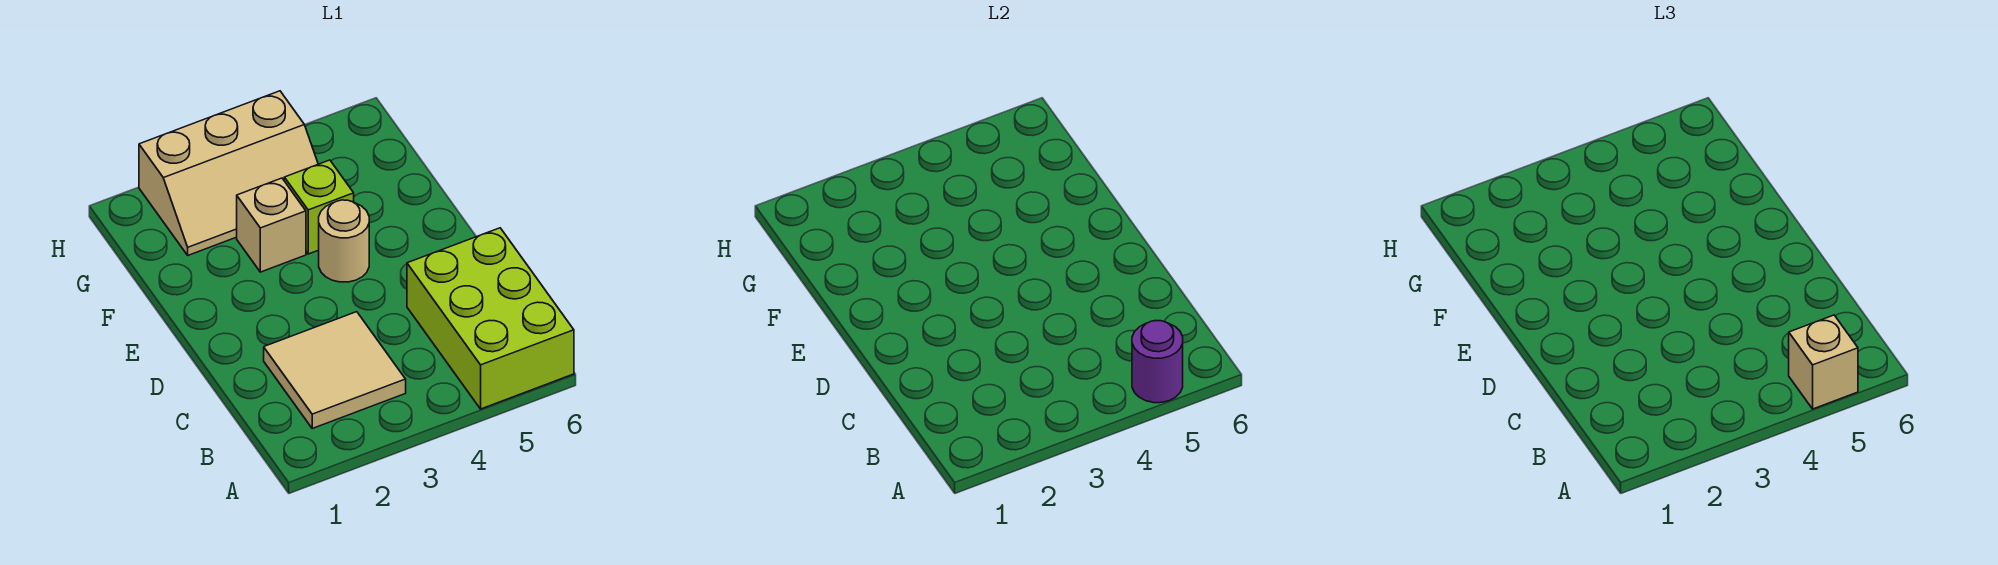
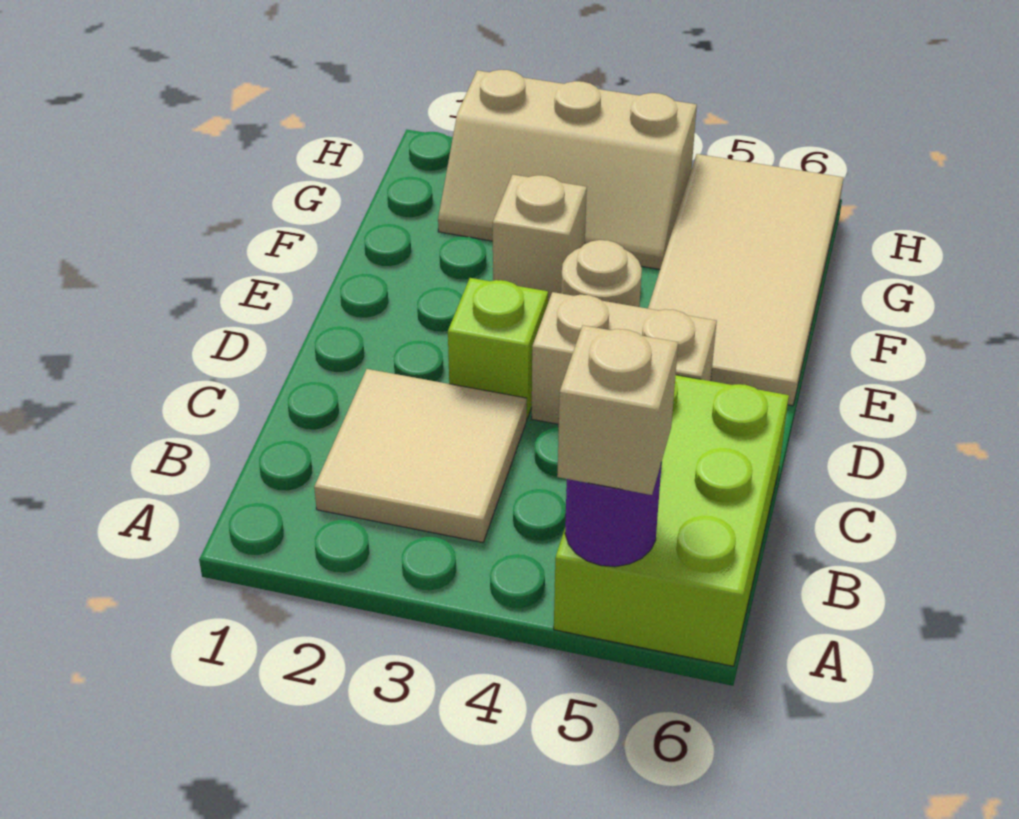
none -> tan 1x2 brick [532,292,717,424]
none -> tan 2x4 tile [648,154,843,406]
lime 1x1 brick [284,160,354,254] -> lime 1x1 brick moved to [448,278,548,418]

